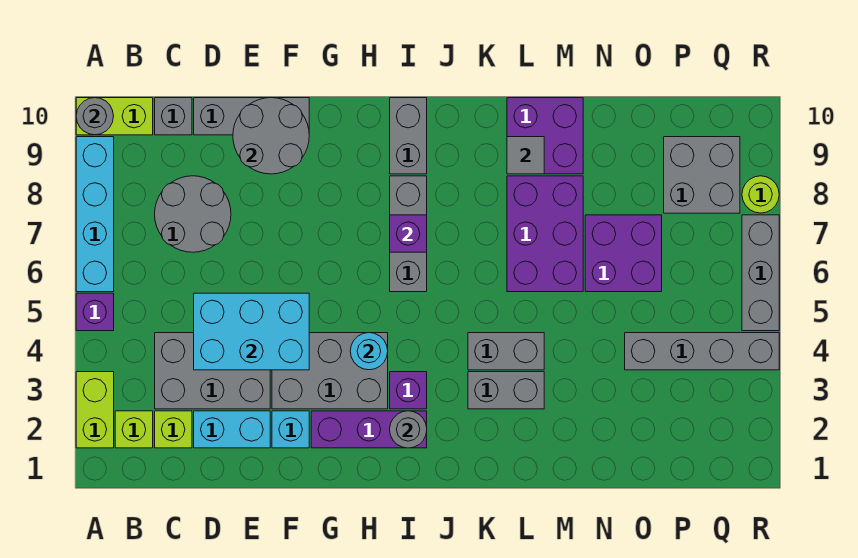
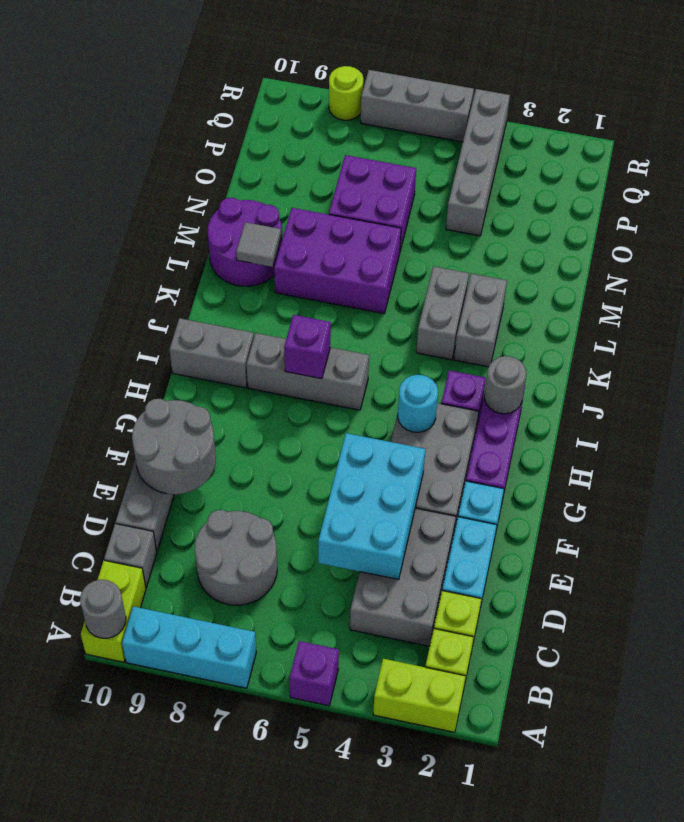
cyan 1x4 brick [76,137,114,292] -> cyan 1x3 brick [122,606,257,688]
purple 2x2 brick [507,98,583,174] -> purple 2x2 round brick [208,198,282,286]
grey 2x2 brick [664,137,740,213] -> none

